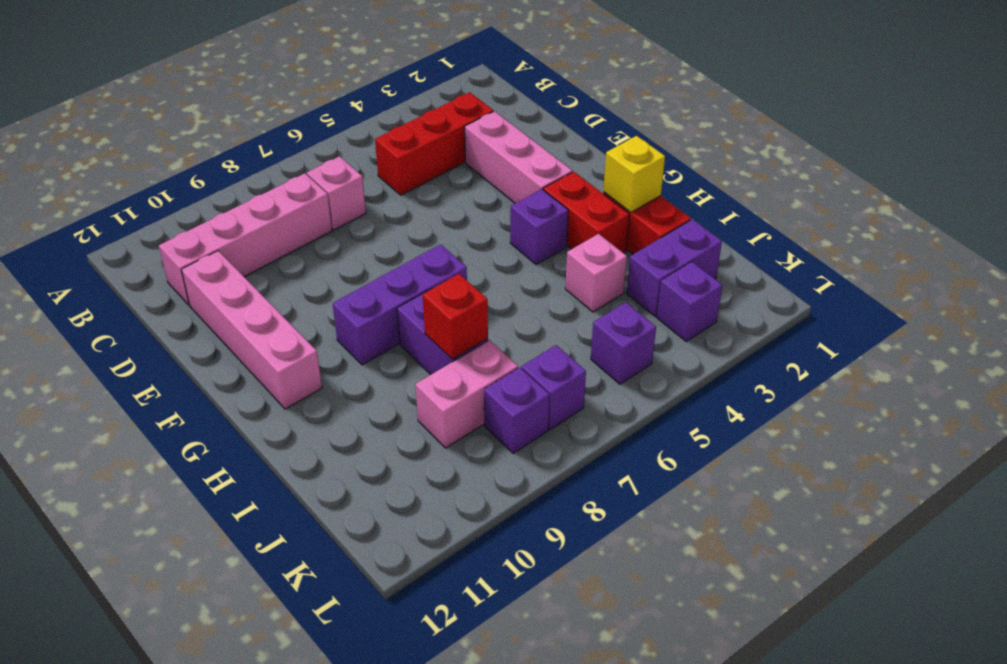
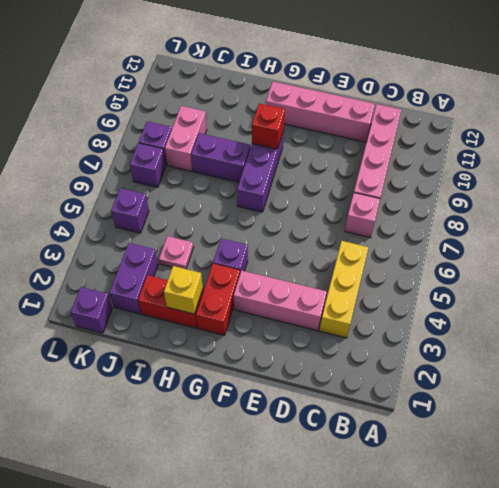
red 1x3 brick [375,92,493,195] -> yellow 1x3 brick [319,241,369,338]
red 1x2 brick [543,172,629,253] -> red 1x2 brick turned to [196,264,240,335]
pink 1x1 brick [565,234,627,312] -> pink 1x1 plate [159,236,194,269]
red 1x1 brick [423,274,488,359] -> red 1x1 brick moved to [252,103,285,149]
purple 1x1 brick [657,262,722,341] -> purple 1x1 brick moved to [71,287,112,333]

